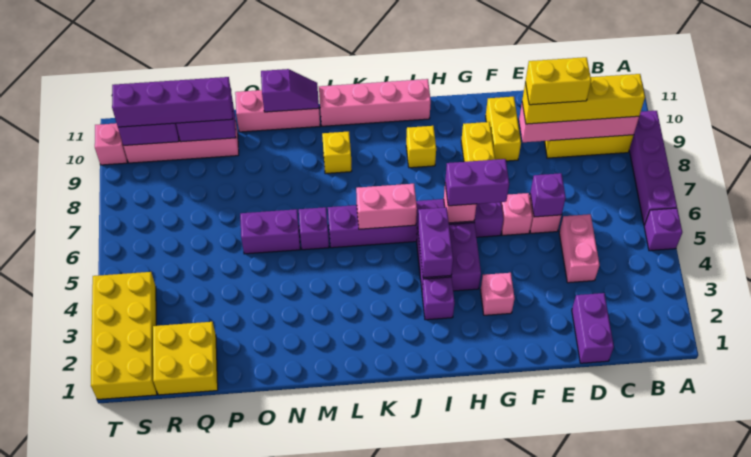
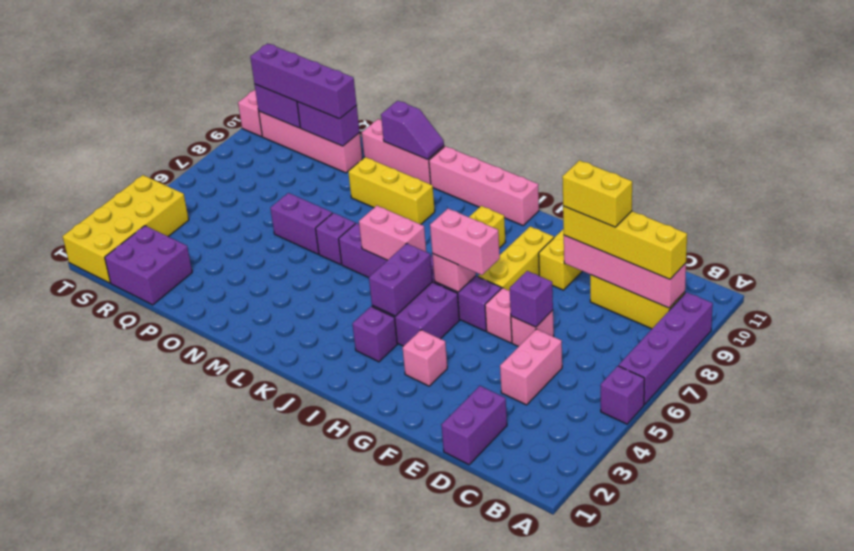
purple 1x2 brick [445,159,509,206] -> pink 1x2 brick [430,209,500,275]
yellow 1x1 brick [322,132,352,174] -> yellow 1x3 brick [348,157,435,224]
yellow 2x2 brick [153,322,218,395] -> purple 2x2 brick [105,226,192,305]

